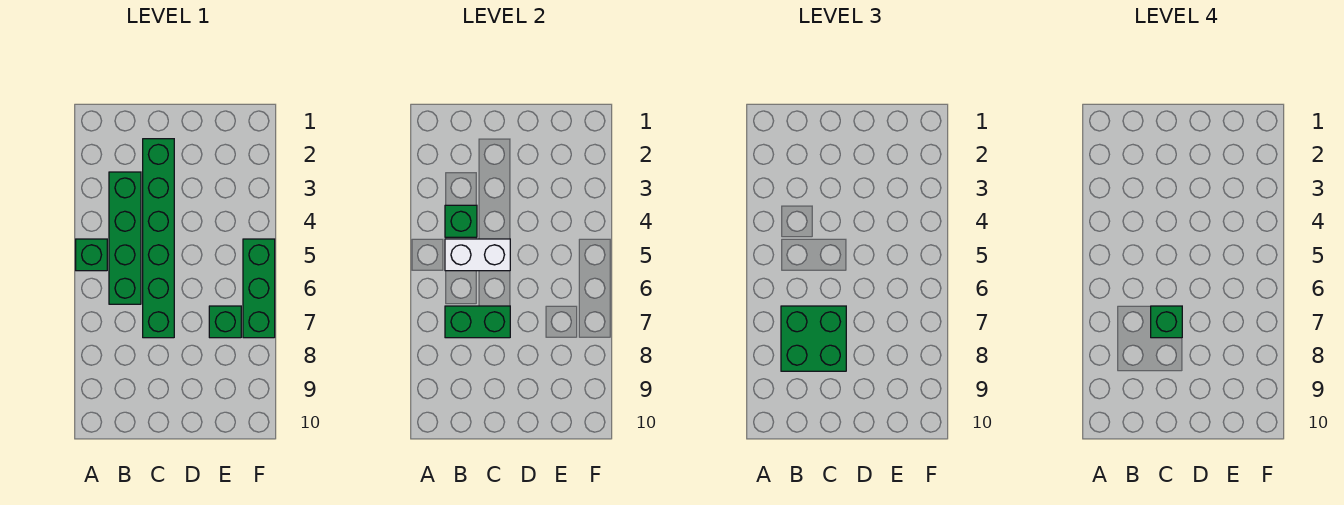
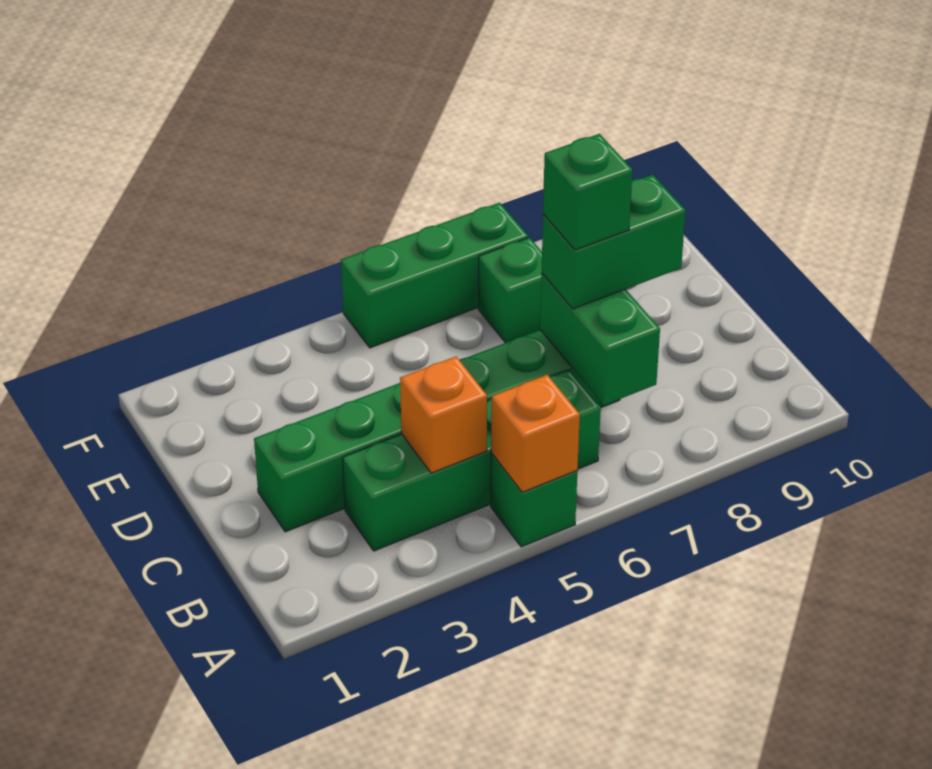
none -> orange 1x1 brick [491,375,580,492]
green 1x1 brick [445,205,477,237] -> orange 1x1 brick [400,357,487,473]
white 1x2 brick [445,239,510,271] -> none
green 2x2 brick [781,306,846,371] -> green 1x2 brick [542,175,685,309]

